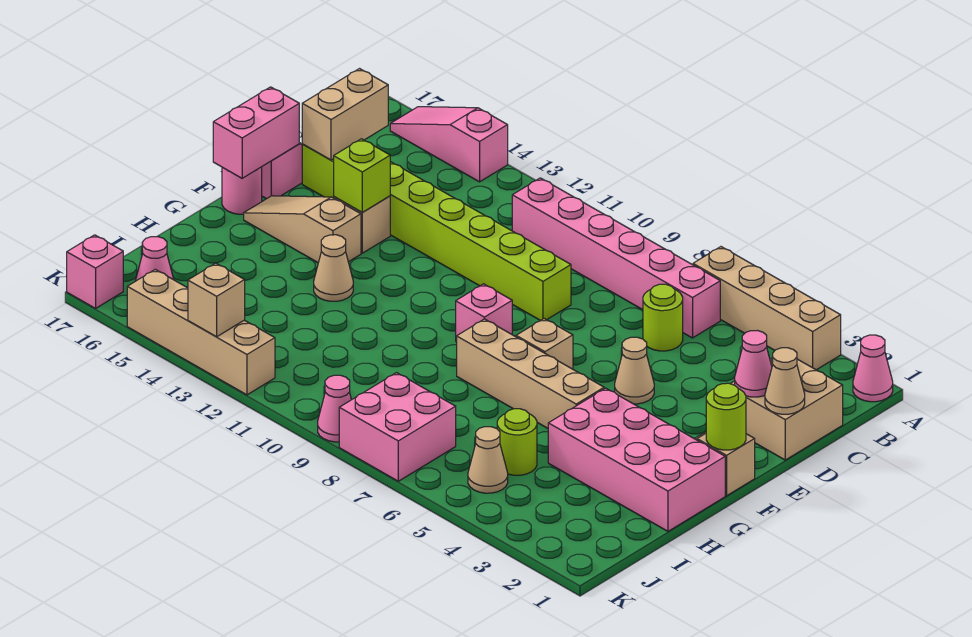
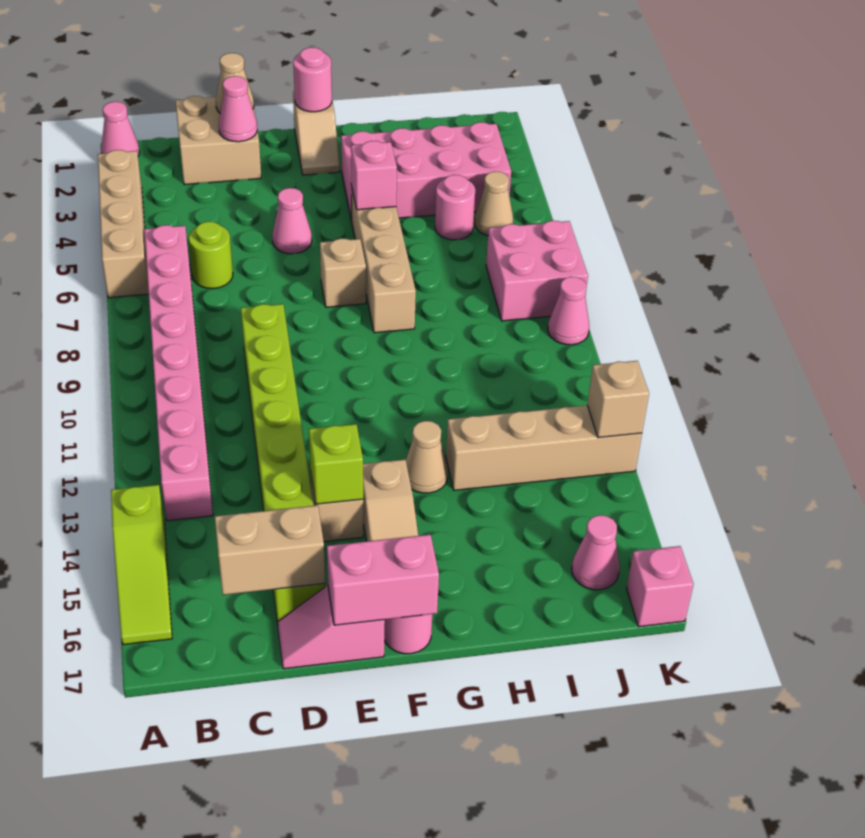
pink 1x3 slope [390,107,508,182] -> lime 1x3 slope [111,485,172,645]
pink 1x6 brick [512,178,720,338] -> pink 1x8 brick [144,225,213,521]
tan 1x1 cone [615,337,654,404] -> pink 1x1 cone [272,188,312,254]
lime 1x1 round brick [706,383,746,450] -> pink 1x1 round brick [293,47,332,112]
pink 1x1 brick [456,284,512,342] -> pink 1x1 brick moved to [351,141,397,210]
pink 2x4 brick [548,388,725,531] -> pink 2x4 brick turned to [341,122,511,221]
lime 1x1 round brick [497,409,537,475] -> pink 1x1 round brick [435,175,475,240]
tan 1x4 brick [127,270,275,395] -> tan 1x4 brick turned to [446,405,642,490]

